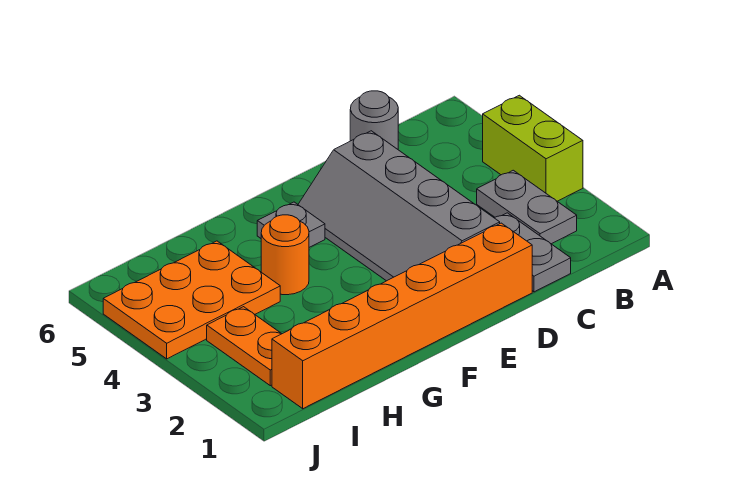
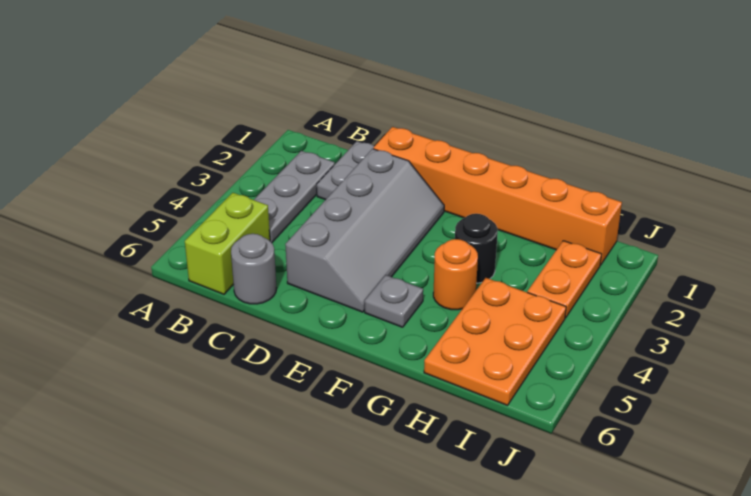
lime 1x2 brick [483,95,583,201] -> lime 1x2 brick moved to [185,193,270,294]
grey 1x2 plate [477,170,577,244] -> grey 1x3 plate [254,151,335,243]
none -> black 1x1 round brick [455,214,498,283]
orange 2x3 plate [103,241,280,359] -> orange 2x3 plate turned to [424,278,566,405]

